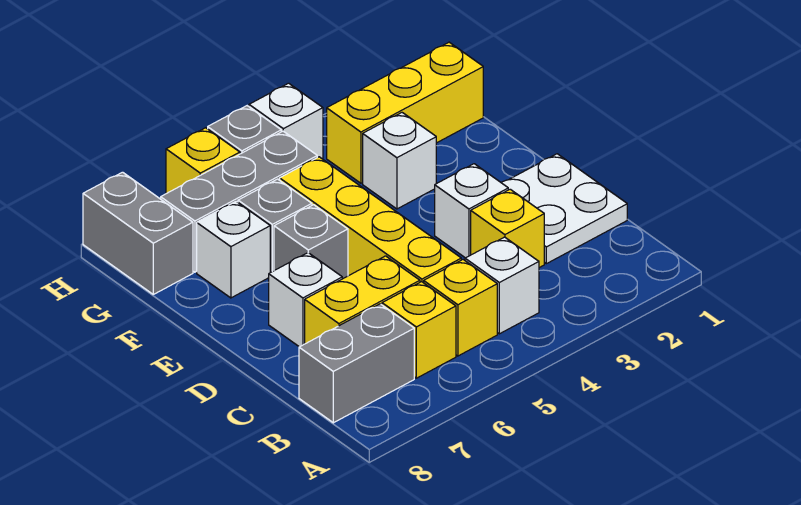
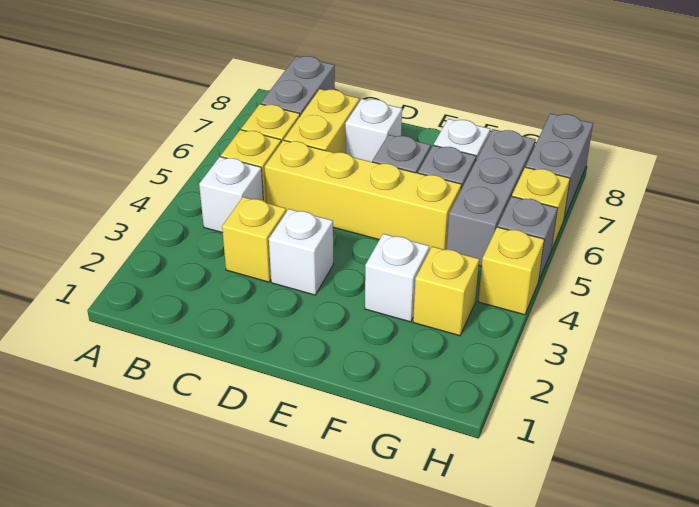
white 2x2 plate [501,154,627,264] -> none
yellow 1x3 brick [327,42,483,183] -> yellow 1x1 brick [413,246,479,336]
grey 1x2 brick [83,172,193,294] -> grey 1x2 brick turned to [526,113,593,219]
white 1x1 brick [249,83,323,159] -> yellow 1x1 brick [478,227,544,315]

